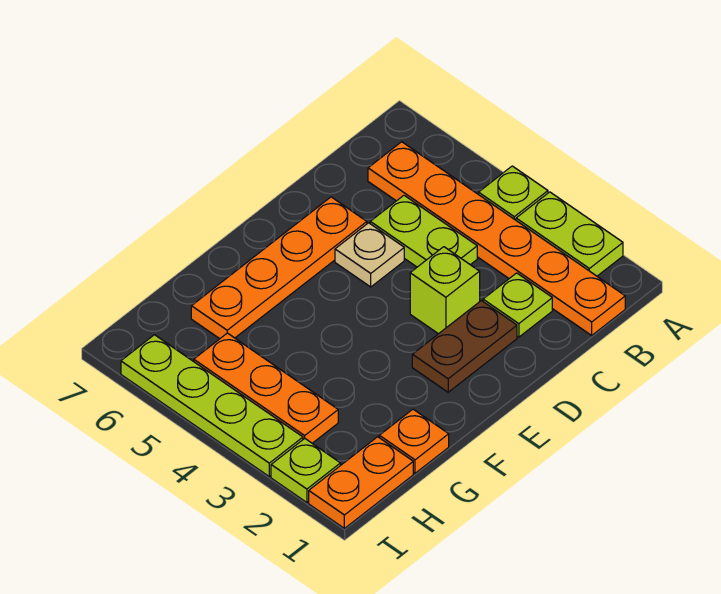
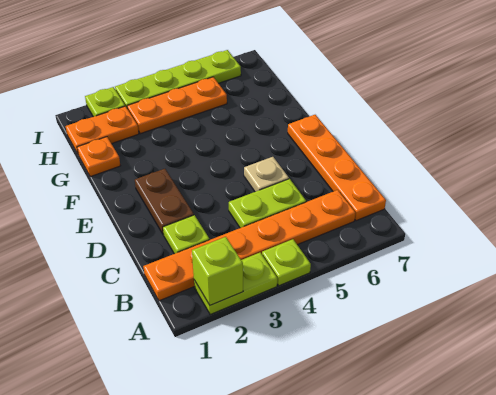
lime 1x1 brick [410,247,480,334] -> lime 1x1 brick moved to [192,237,243,305]
orange 1x4 plate [191,197,367,339] -> orange 1x4 plate moved to [288,115,386,221]
orange 1x2 plate [309,437,413,528] -> orange 1x2 plate turned to [66,106,139,154]

